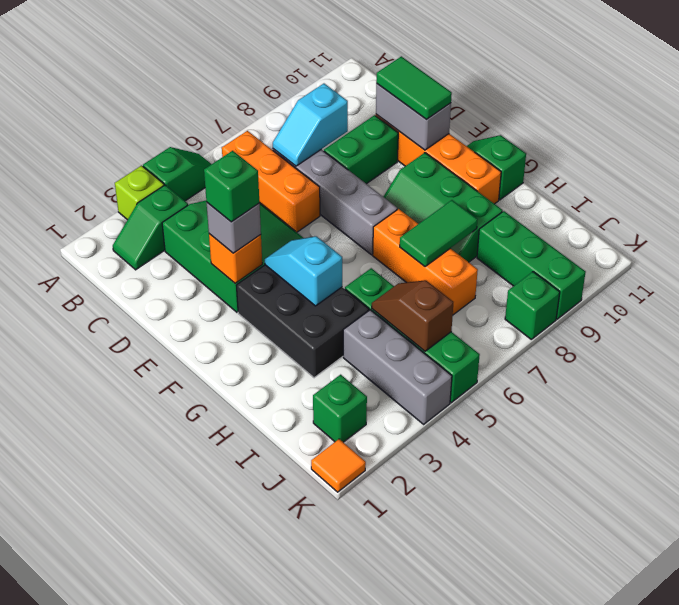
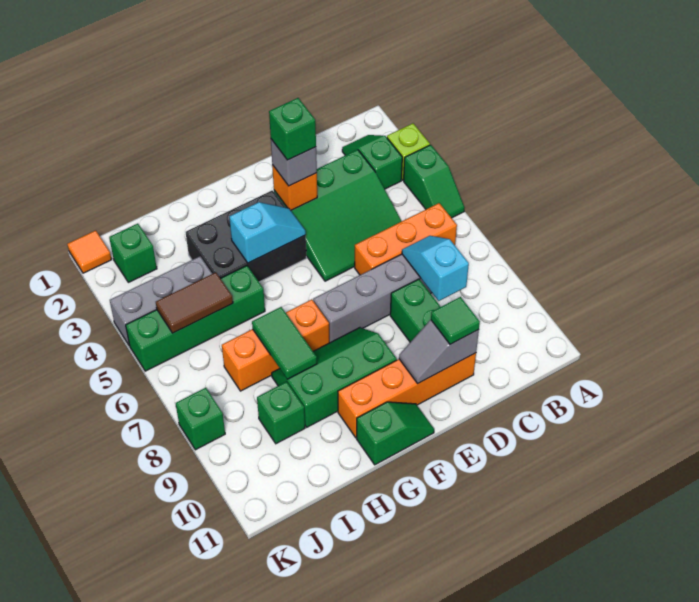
grey 1x2 brick [376,84,451,150] -> grey 1x2 slope [399,320,479,384]
green 1x2 tile [376,56,452,119] -> green 1x1 tile [431,297,480,344]
brown 1x2 slope [372,280,453,351] -> brown 1x2 tile [156,272,233,333]
green 1x3 brick [477,211,586,319] -> green 1x1 brick [257,382,305,444]

